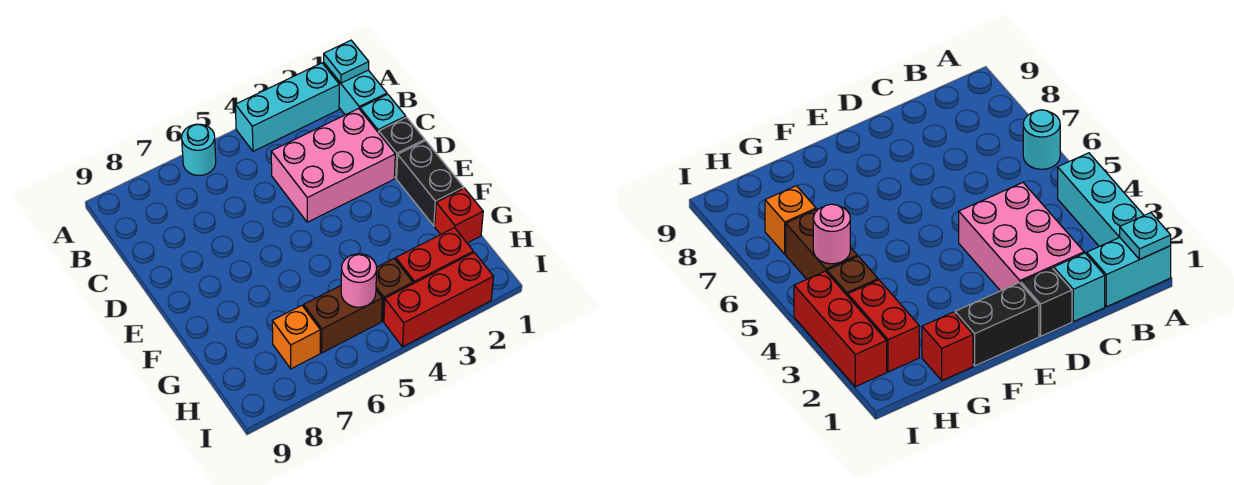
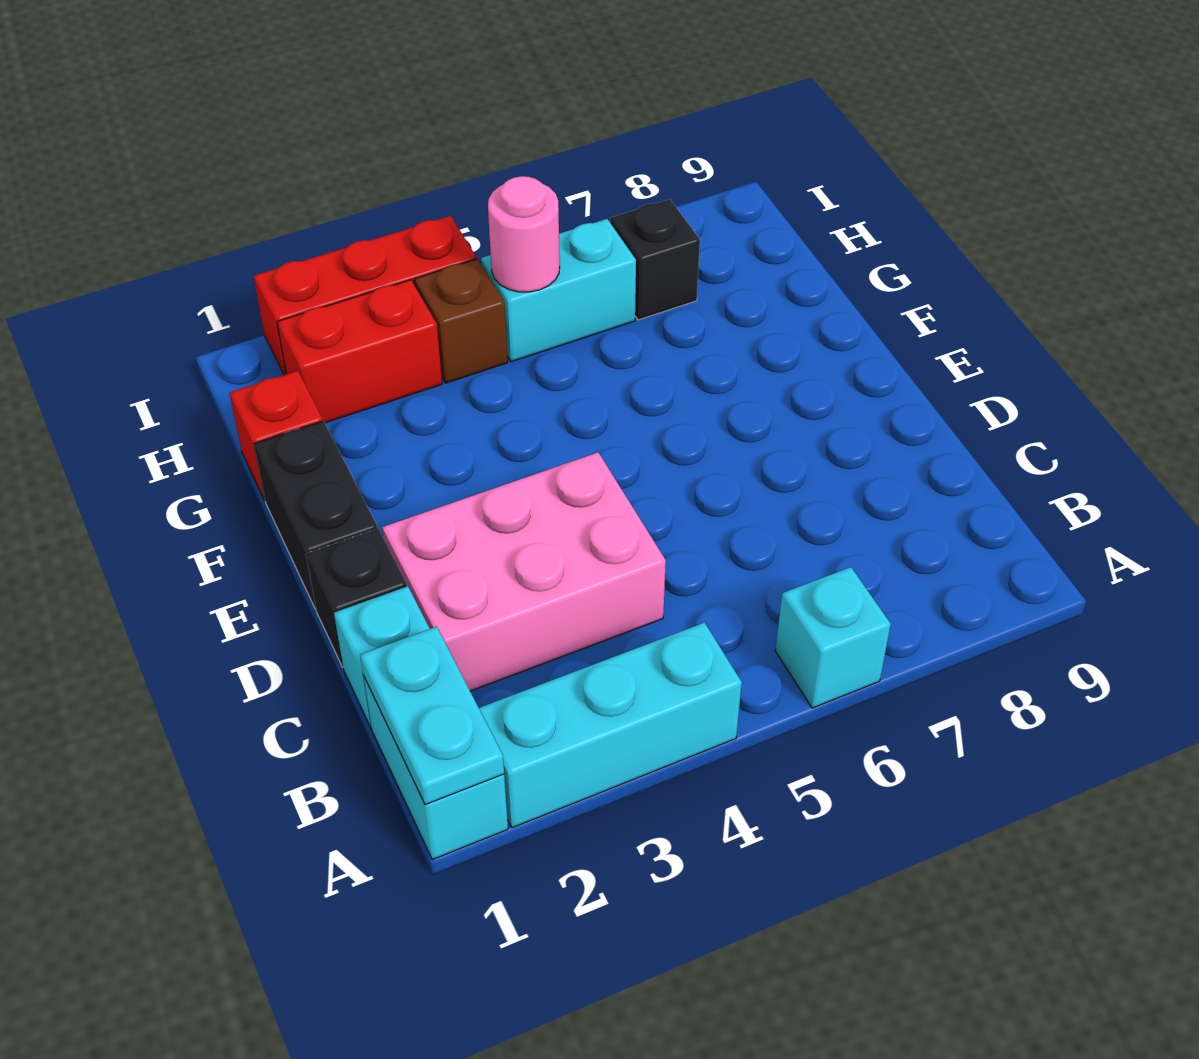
cyan 1x1 plate [324,40,369,83] -> cyan 1x2 plate [360,627,504,805]
cyan 1x1 round brick [182,124,216,176] -> cyan 1x1 brick [775,567,891,708]
brown 1x2 brick [304,286,382,353] -> cyan 1x2 brick [481,219,636,362]
orange 1x1 brick [272,306,320,369] -> black 1x1 brick [610,199,700,320]

